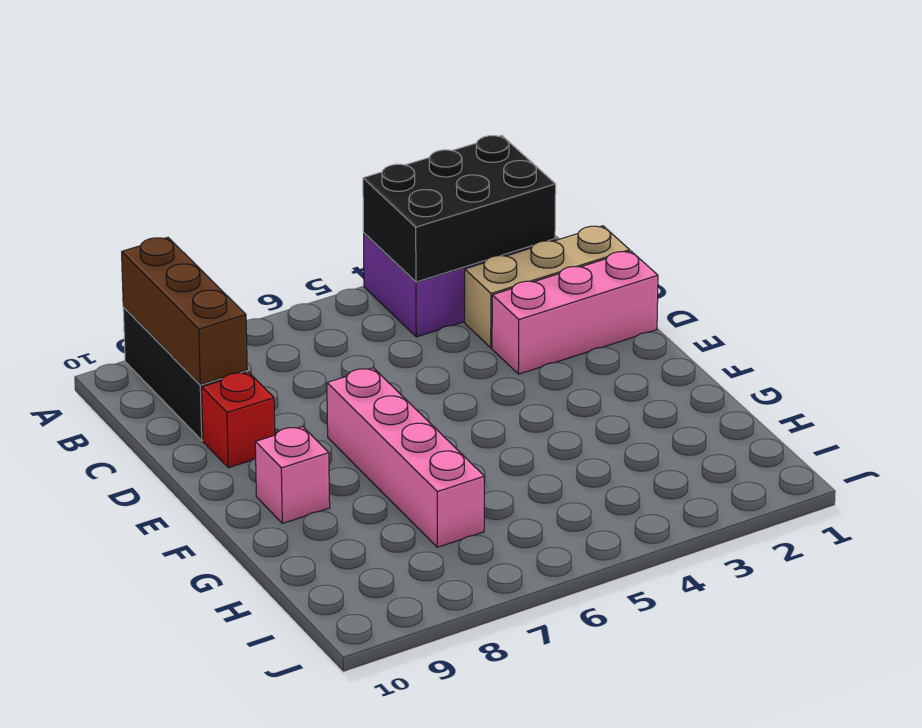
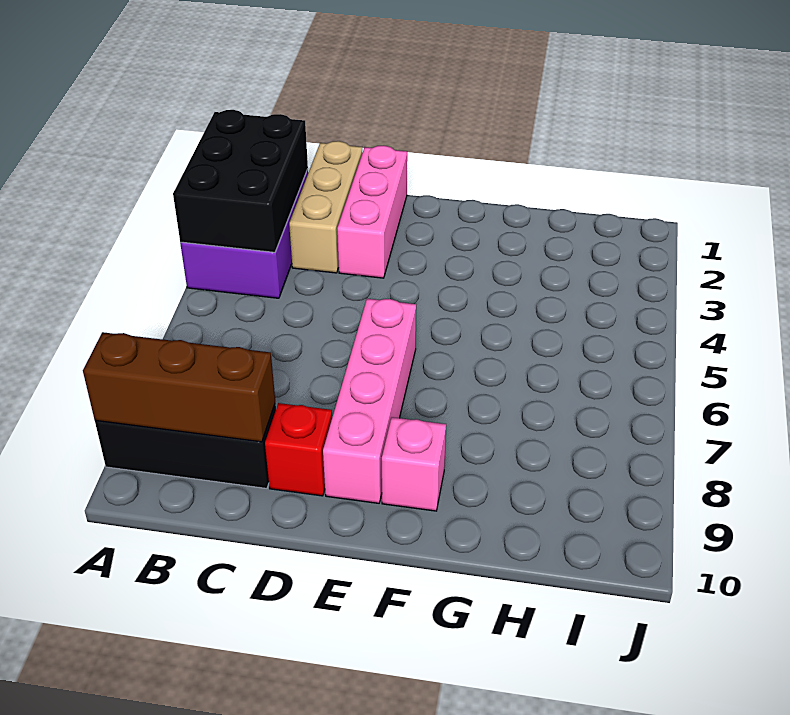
pink 1x4 brick [327,368,484,547] -> pink 1x4 brick turned to [323,299,416,503]

